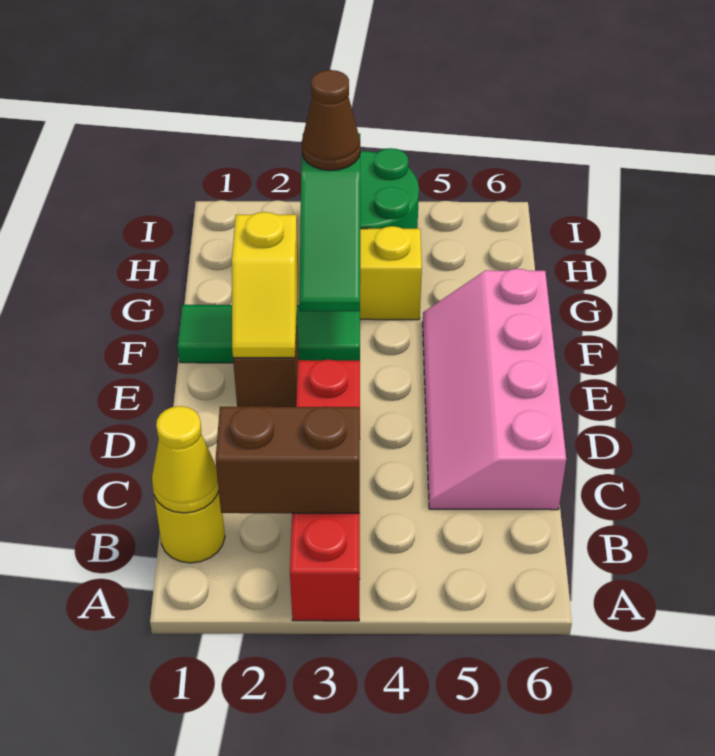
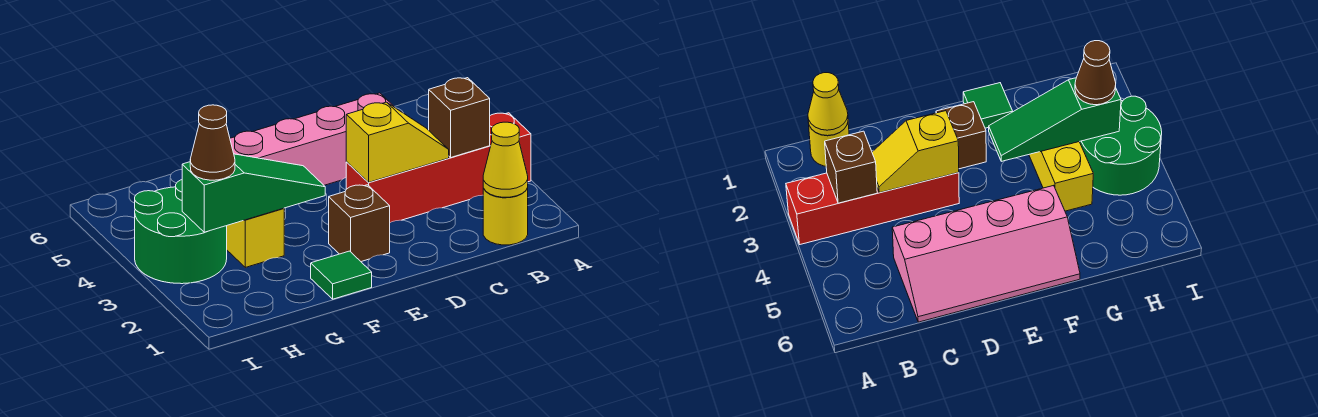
brown 1x2 brick [216,406,360,513] -> brown 1x1 brick [429,78,490,157]
pink 2x4 slope [423,269,566,510] -> pink 2x4 slope turned to [230,93,394,185]
yellow 1x2 slope [232,212,298,358] -> yellow 1x2 slope moved to [346,102,449,182]
green 1x3 tile [178,305,360,363] -> green 1x1 tile [311,251,372,299]

